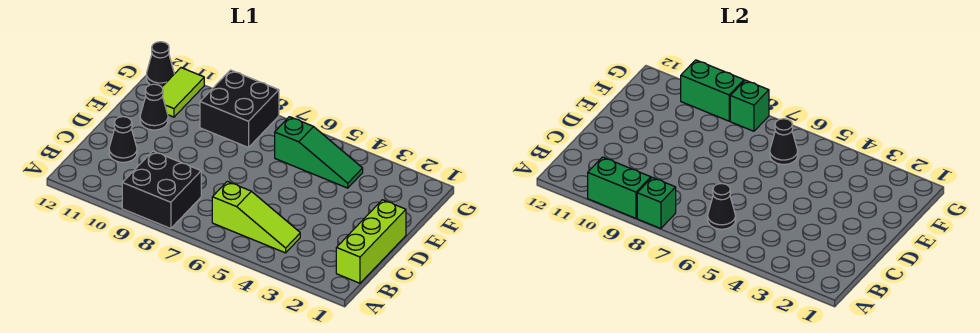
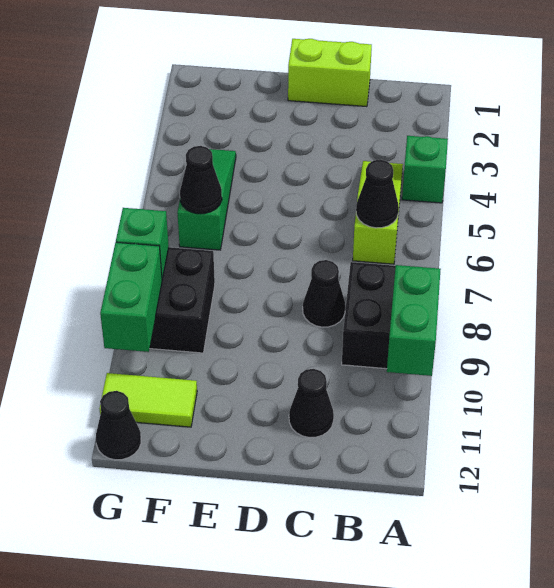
green 1x1 brick [637,177,676,229] -> green 1x1 brick moved to [402,136,448,203]
lime 1x3 brick [336,200,406,283] -> lime 1x2 brick [288,39,372,107]
black 1x1 cone [140,84,168,130] -> black 1x1 cone moved to [303,260,345,327]

